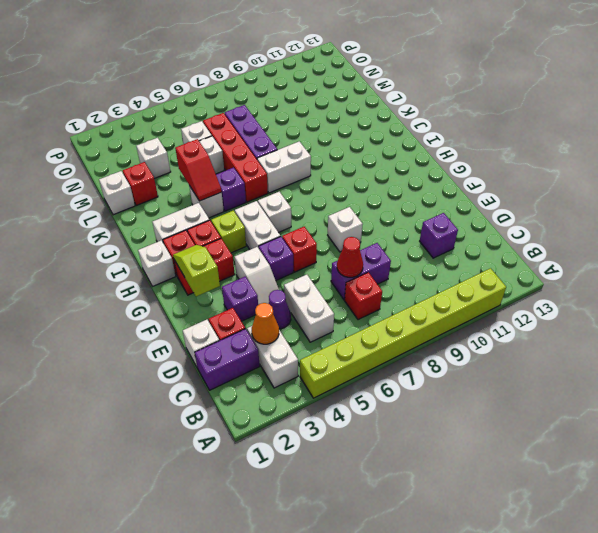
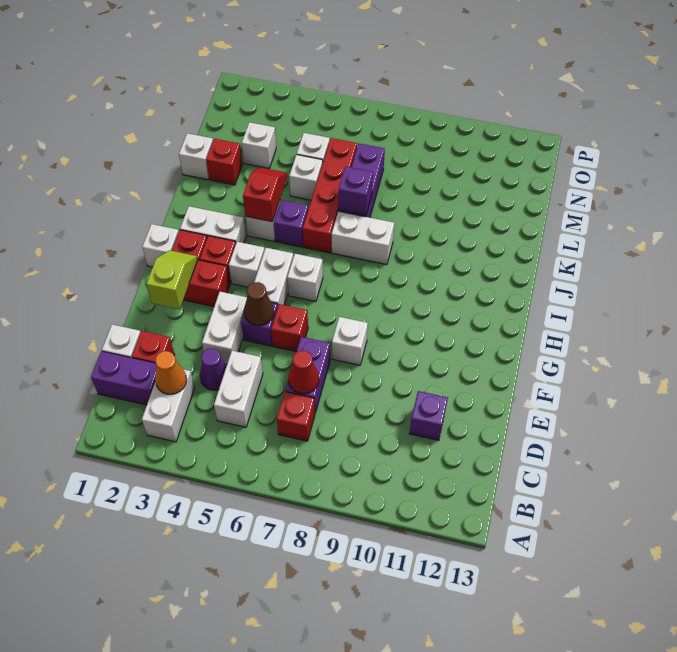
lime 1x8 brick [300,268,506,398] -> none
purple 1x2 brick [331,243,391,300] -> purple 1x2 brick turned to [285,337,330,413]
purple 1x1 brick [222,276,258,321] -> purple 1x1 brick moved to [339,167,373,215]
white 1x2 slope [235,247,279,305] -> white 1x2 brick [202,292,247,365]
none -> brown 1x1 cone [244,282,274,326]
lime 1x1 brick [211,211,246,253] -> white 1x1 brick [229,242,265,287]
red 1x2 slope [175,139,222,201] -> red 1x2 slope turned to [243,167,287,222]

